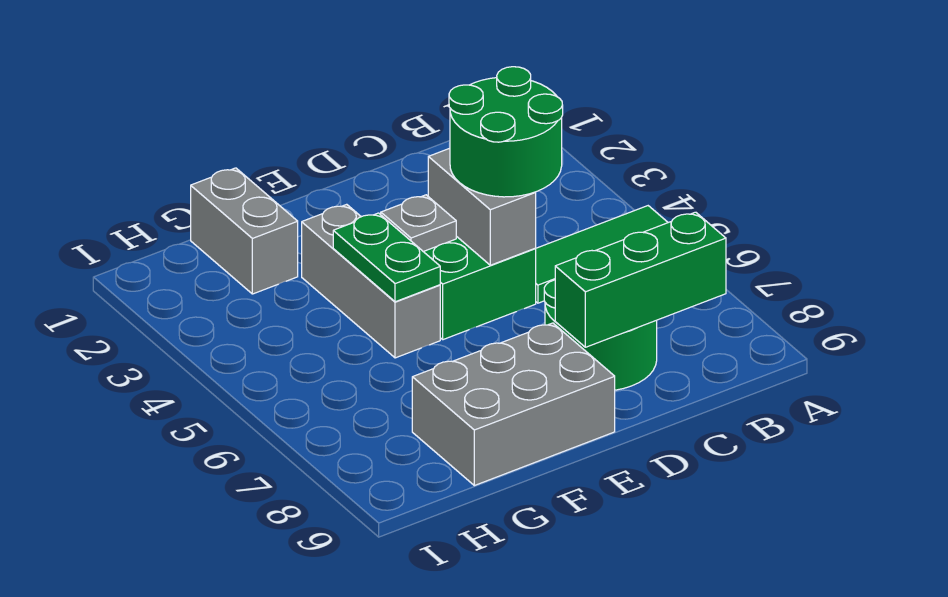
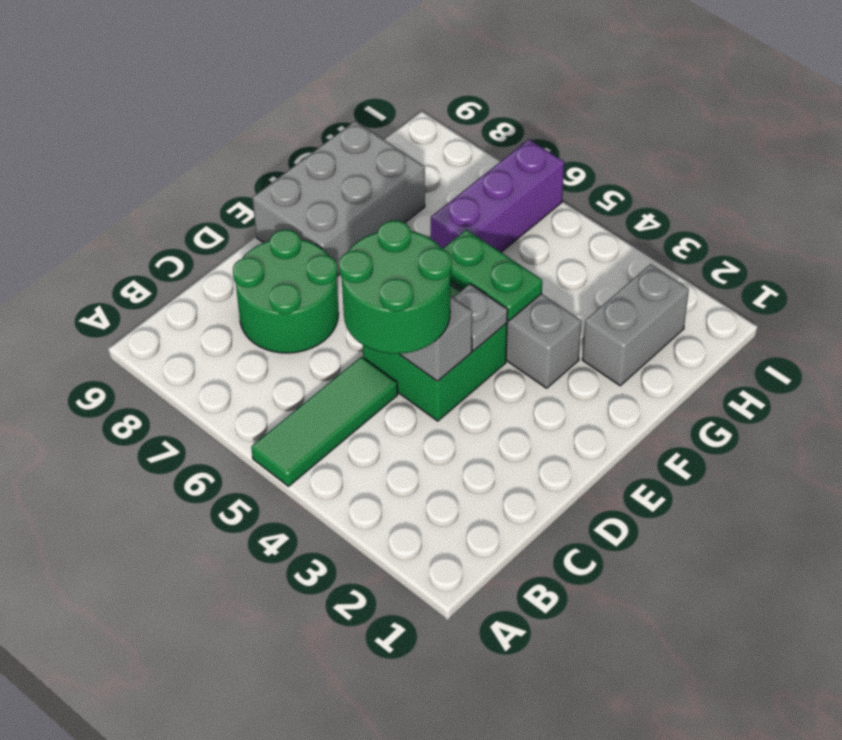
green 1x3 brick [555,212,726,347] -> none
grey 1x2 brick [191,168,298,294] -> grey 1x2 brick turned to [582,264,689,386]
none -> purple 1x3 brick [431,140,564,252]

